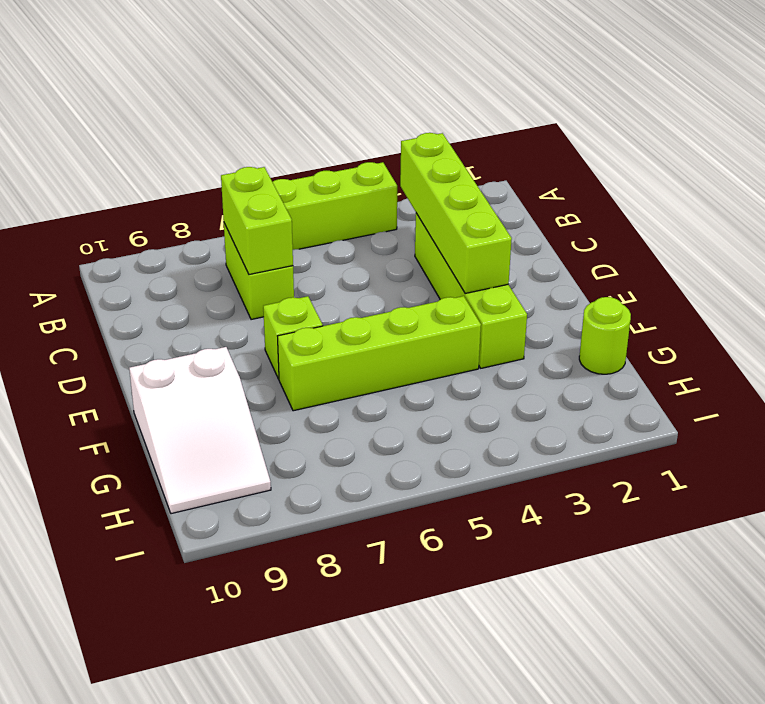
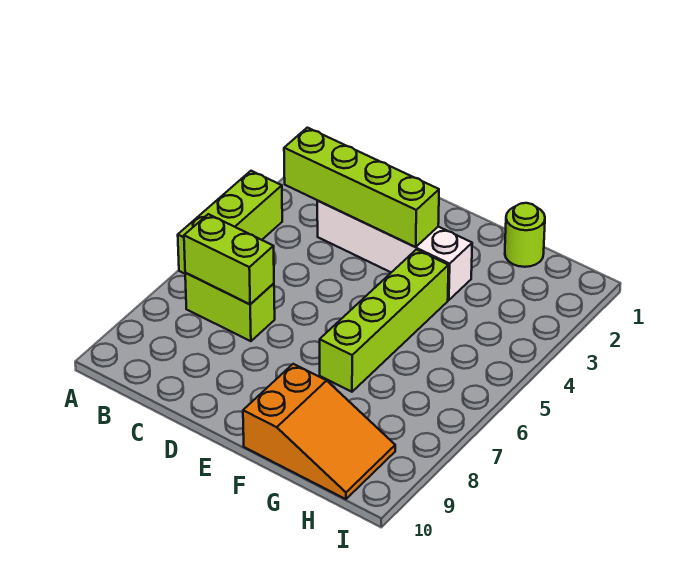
lime 1x4 brick [415,213,527,368] -> white 1x4 brick [317,201,472,300]
lime 1x1 brick [263,296,323,379] -> none
white 2x3 slope [129,347,271,514] -> orange 2x3 slope [243,364,395,499]

